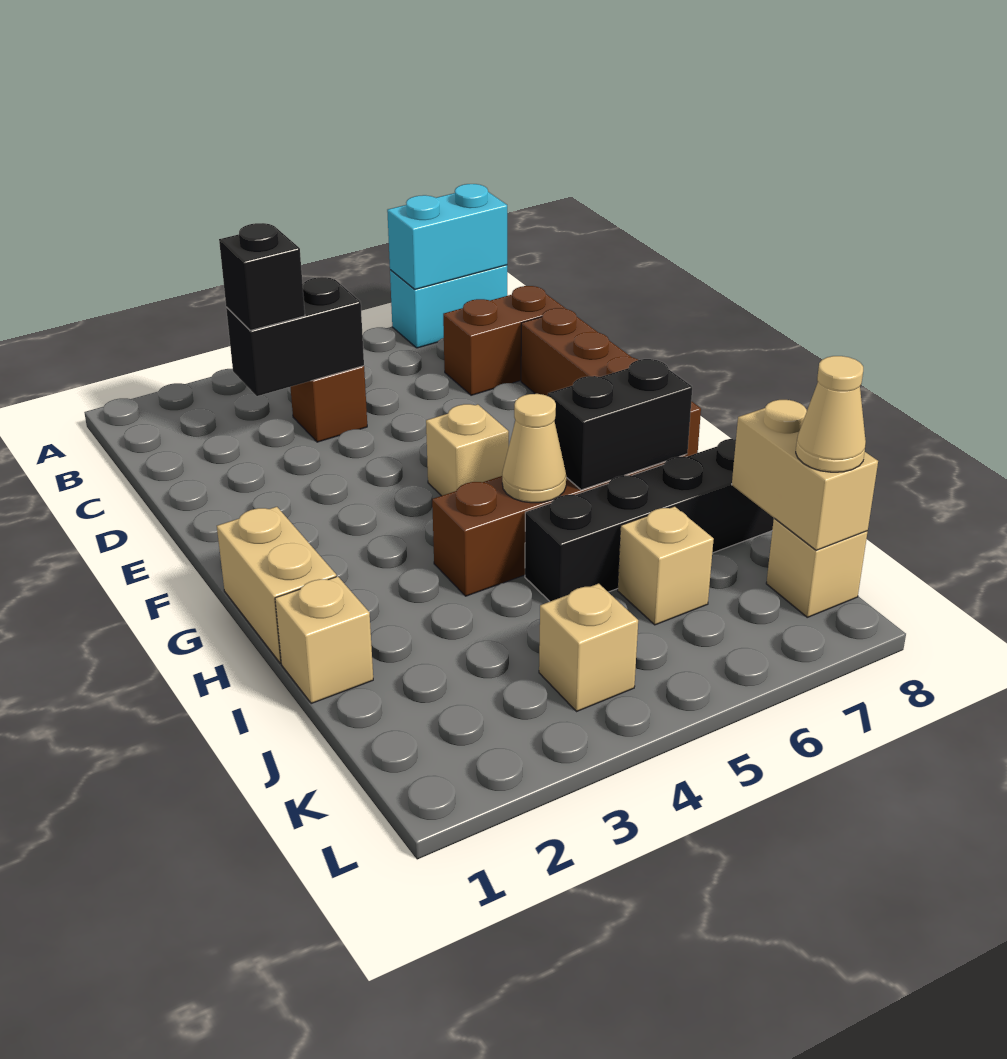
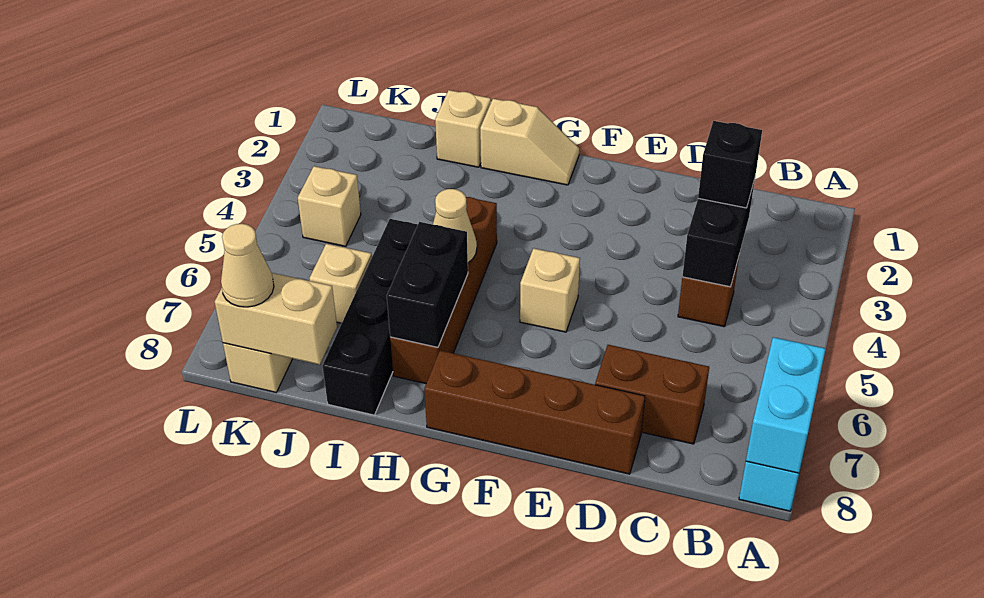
brown 1x2 brick [443,286,566,395] -> brown 1x2 brick turned to [595,345,709,444]
tan 1x2 brick [217,507,336,663] -> tan 1x2 slope [480,99,579,185]

